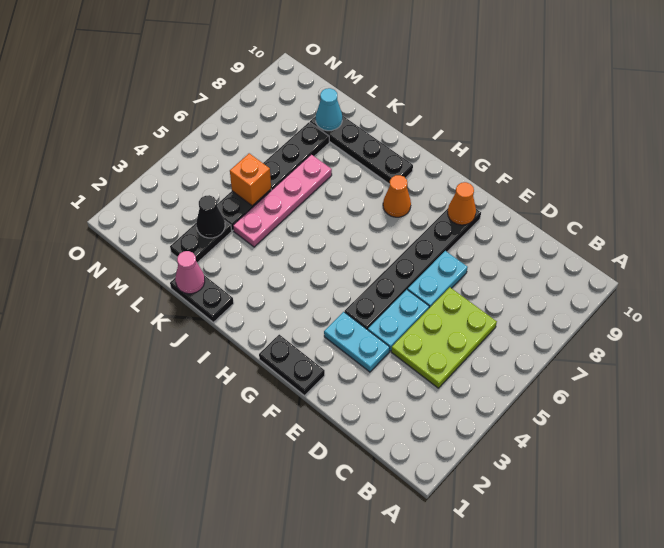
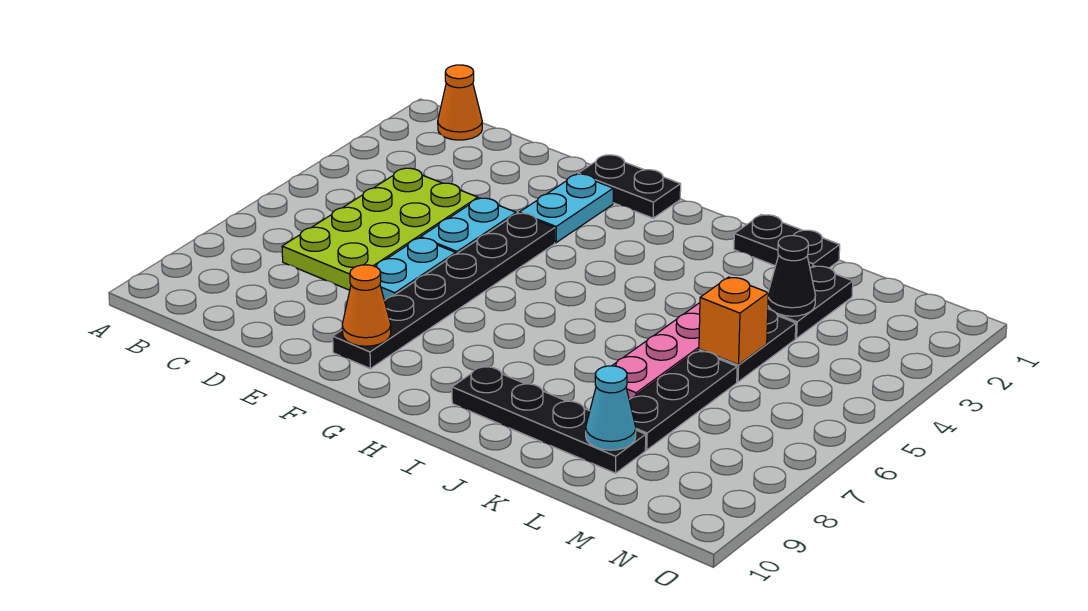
lime 2x3 plate [391,287,497,388] -> lime 2x4 plate [282,168,478,290]
cyan 1x2 plate [324,312,390,372] -> cyan 1x2 plate turned to [519,174,613,243]
orange 1x1 cone [383,175,411,217] -> orange 1x1 cone moved to [438,65,482,140]
pink 1x1 cone [175,251,205,294] -> none

